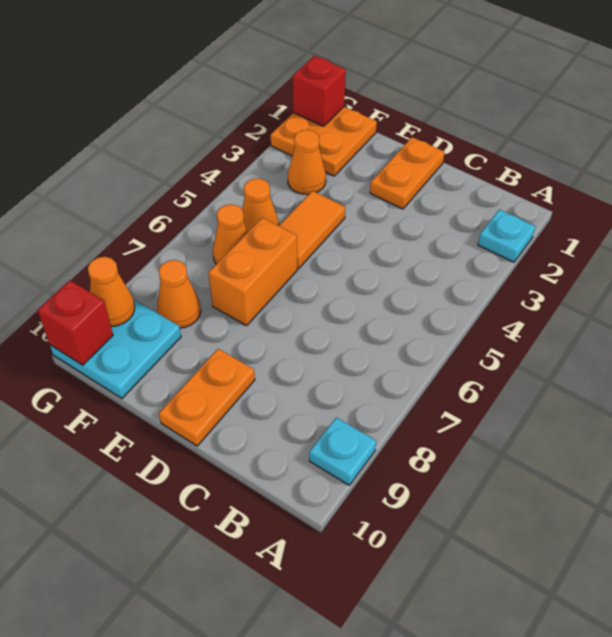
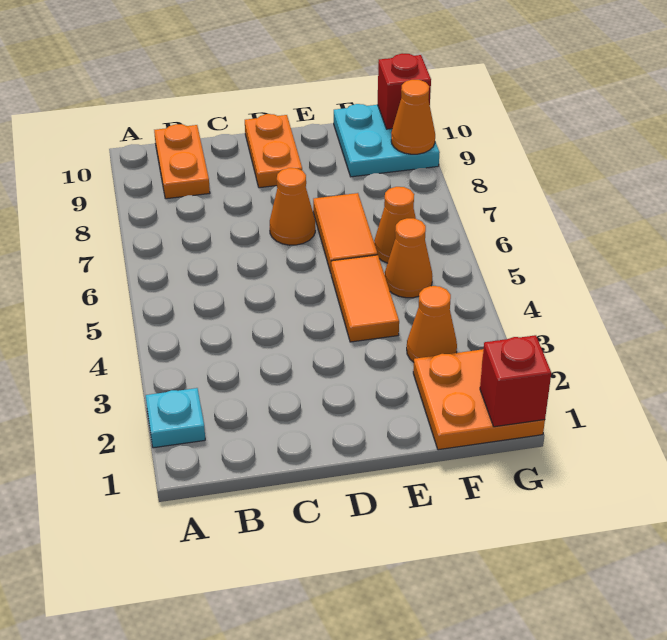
cyan 1x1 plate [309,417,376,485] -> none
orange 1x2 plate [370,137,445,209] -> orange 1x2 plate moved to [154,124,210,199]
orange 1x2 brick [208,218,297,326] -> orange 1x2 tile [313,193,378,273]
orange 1x1 cone [157,260,201,328] -> orange 1x1 cone moved to [270,168,315,245]

